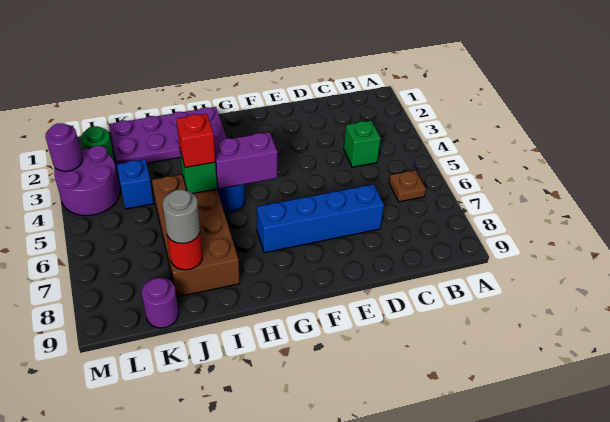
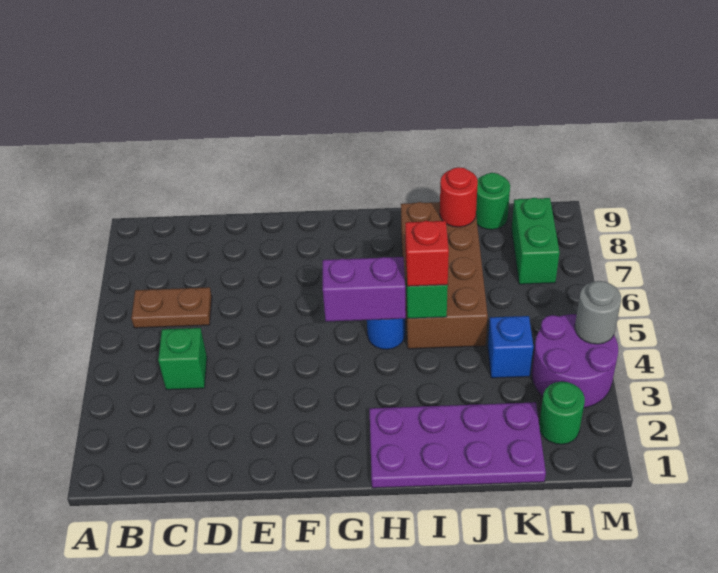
brown 1x1 plate [389,170,426,202] -> brown 1x2 plate [131,287,212,328]
blue 1x4 brick [257,184,384,253] -> none
grey 1x1 round brick [163,190,200,244] -> grey 1x1 round brick moved to [575,281,621,344]
purple 1x1 round brick [142,278,178,328] -> green 1x1 round brick [476,173,510,230]
none -> green 1x2 brick [511,198,559,284]
purple 1x1 round brick [45,123,82,171] -> none

